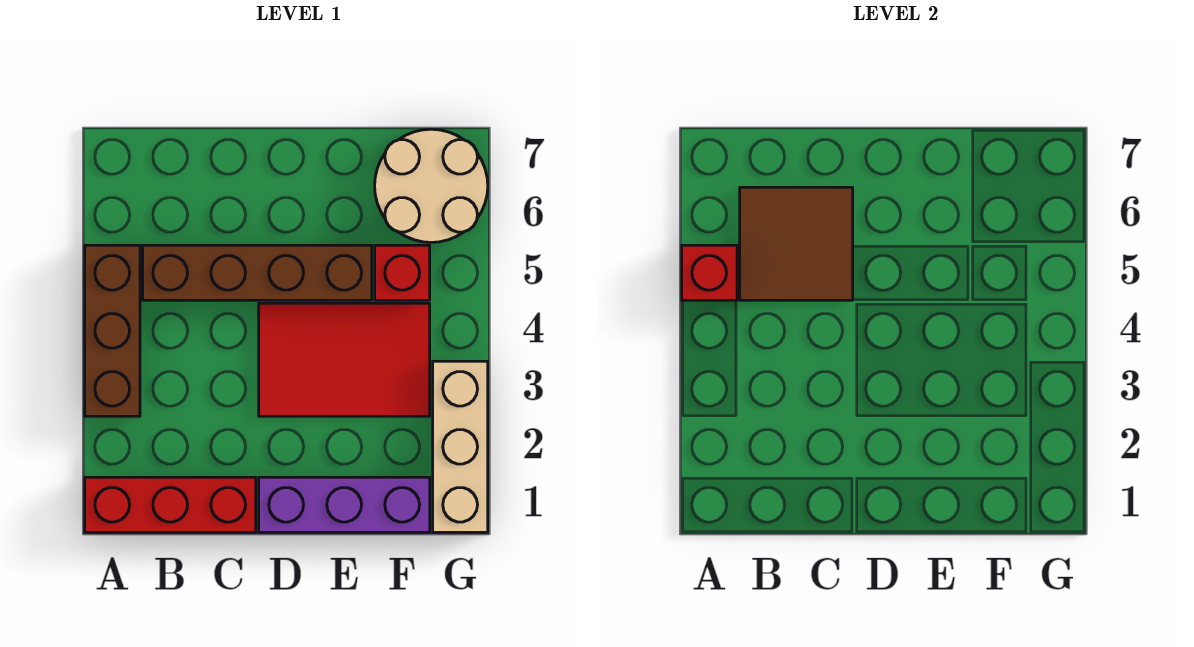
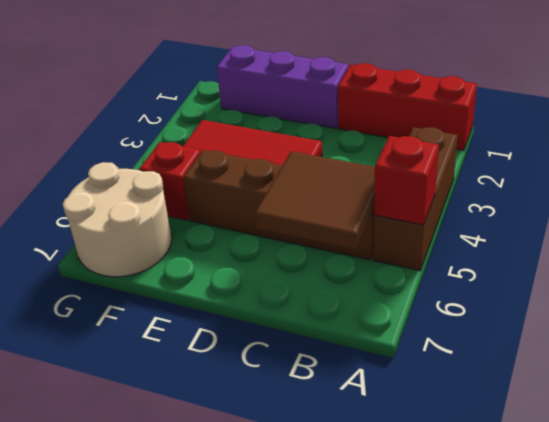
tan 1x3 brick [433,361,488,532] -> none

